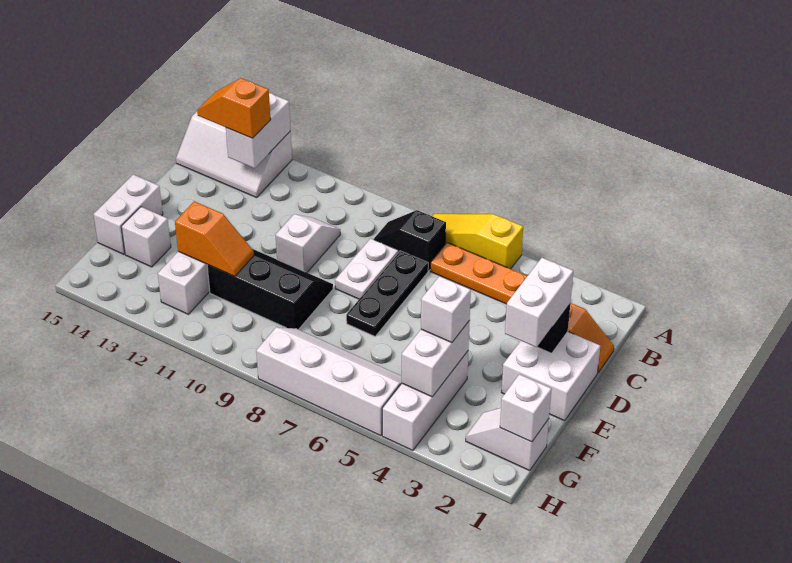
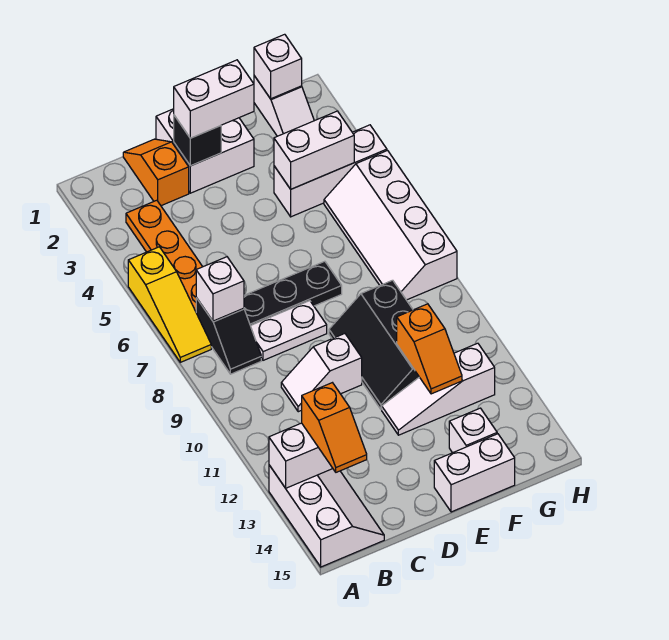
white 1x1 brick [421,276,471,343] -> white 1x1 brick moved to [196,257,244,321]
orange 1x2 slope [175,201,254,276] -> orange 1x2 slope turned to [397,304,462,394]

